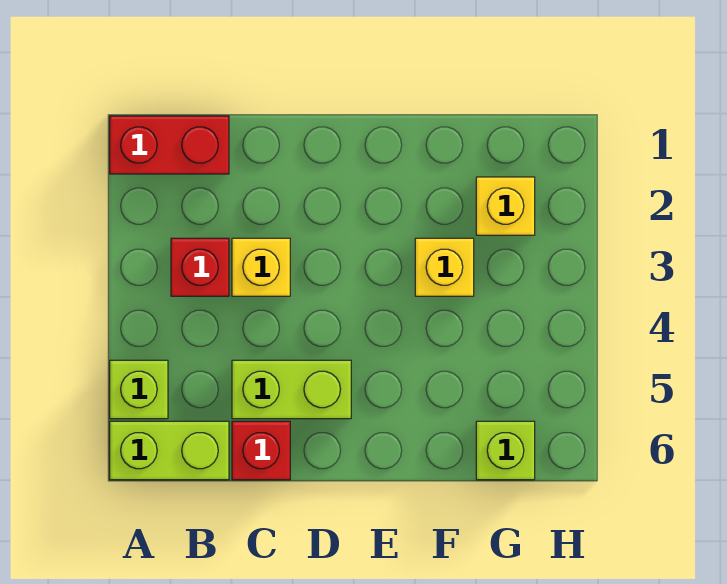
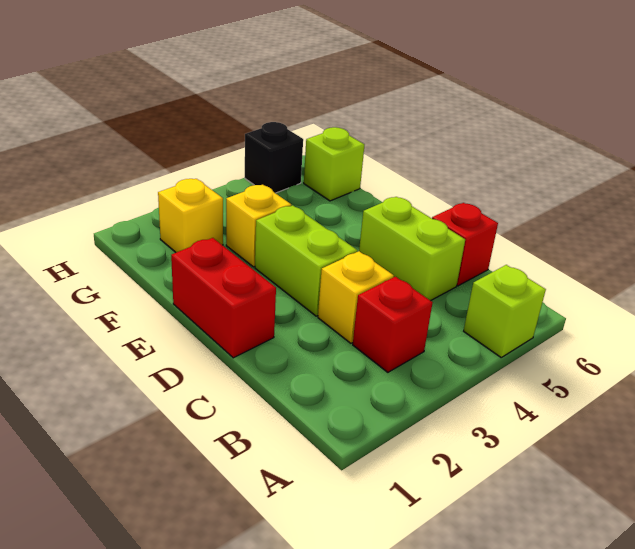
red 1x2 brick [110,116,229,174] -> red 1x2 brick moved to [171,238,276,358]
lime 1x2 brick [110,421,229,480] -> lime 1x2 brick moved to [255,205,357,316]
none -> black 1x1 brick [245,122,303,193]

